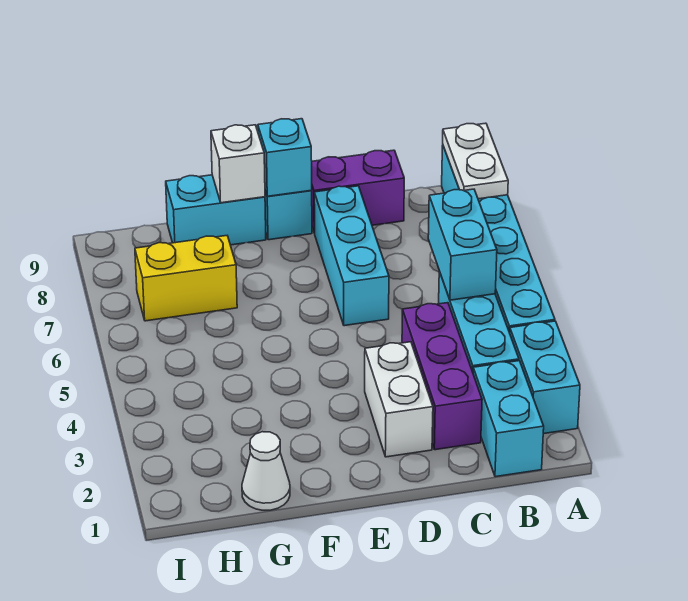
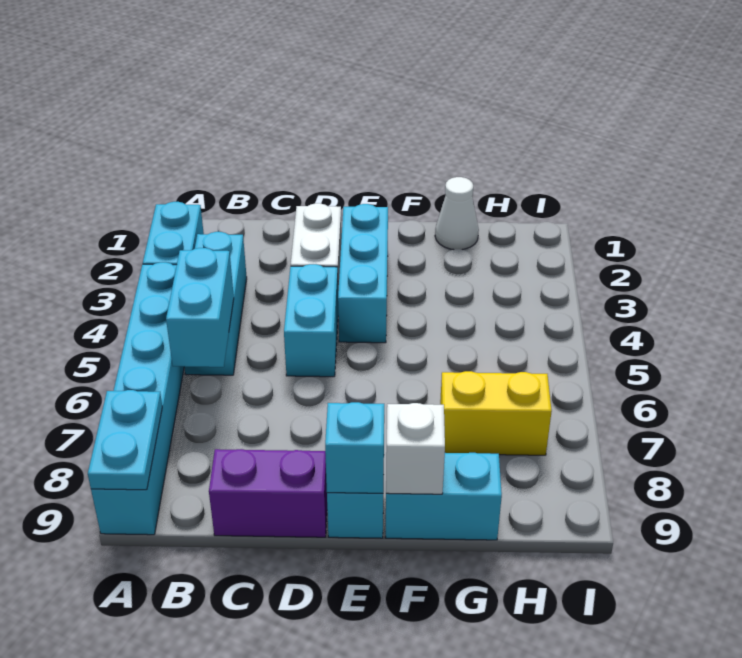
white 1x2 plate [443,123,508,199] -> cyan 1x2 plate [88,390,162,490]
cyan 1x2 brick [473,361,544,477] -> cyan 1x2 brick moved to [284,264,338,377]
purple 1x3 brick [402,303,482,450] -> none
cyan 1x3 brick [314,186,389,326] -> cyan 1x3 brick moved to [338,204,388,343]

